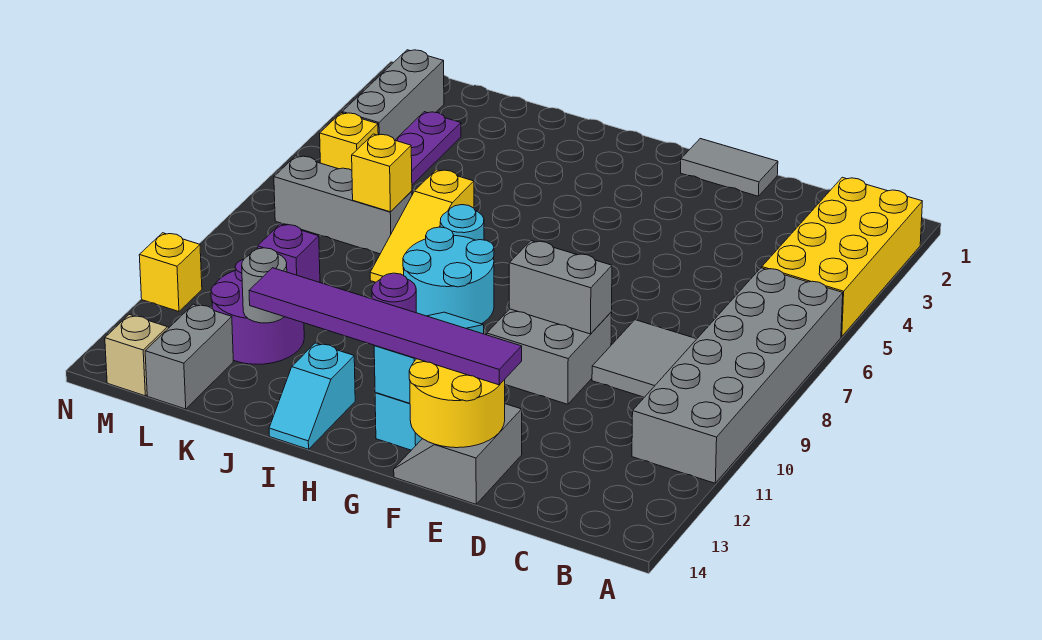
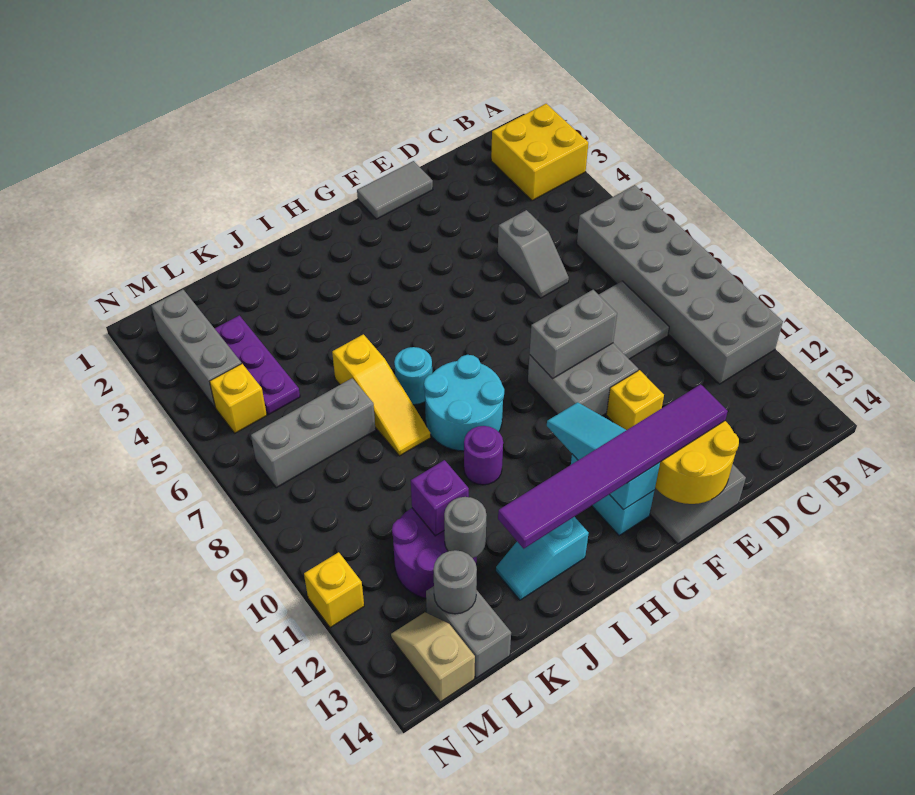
yellow 2x4 brick [762,177,922,337] -> yellow 2x2 brick [491,104,588,201]
none -> grey 1x2 slope [498,210,569,298]
cyan 1x2 slope [269,343,355,449] -> cyan 1x2 slope turned to [496,517,589,600]
yellow 1x1 brick [352,134,412,212] -> yellow 1x1 brick moved to [606,370,664,430]
none -> grey 1x1 round brick [433,550,477,614]

